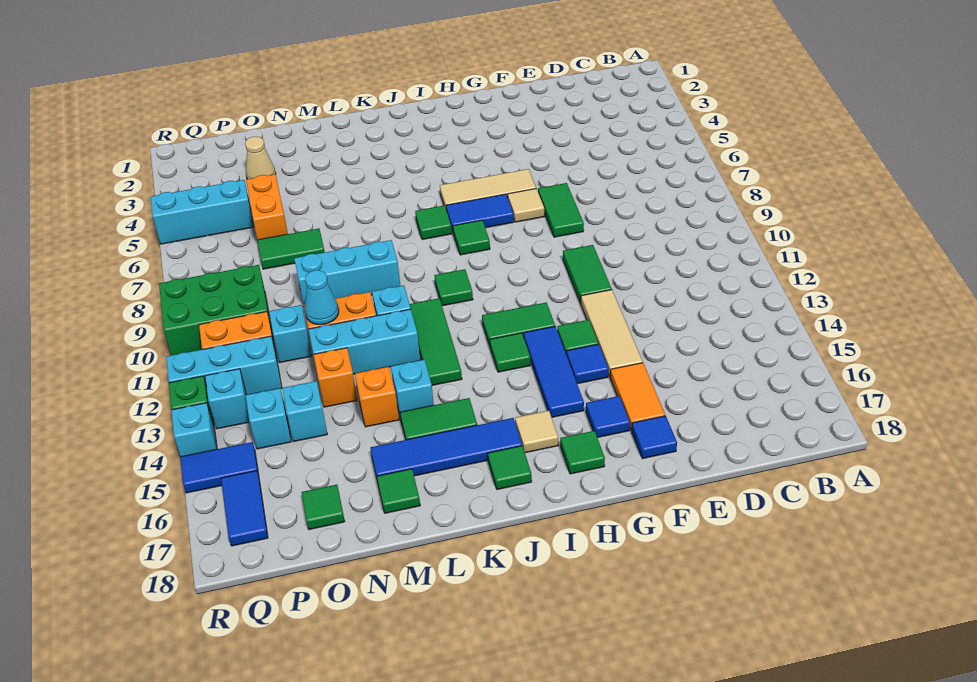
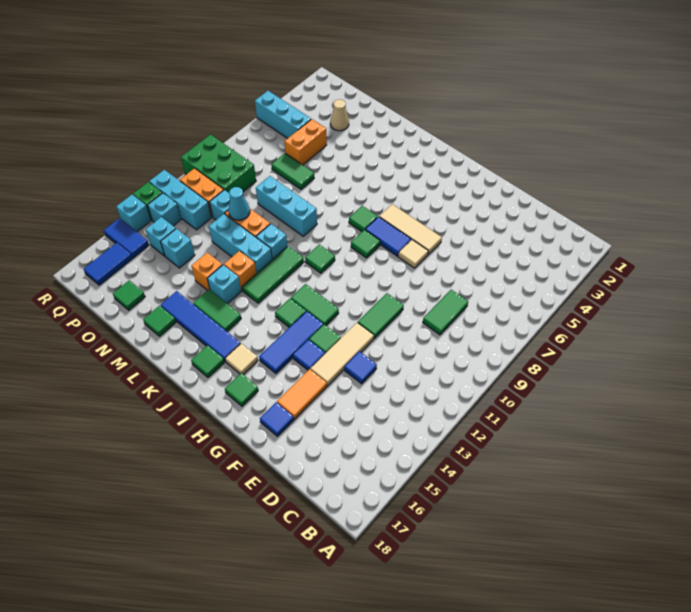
green 1x2 tile [538,183,584,237] -> green 1x2 tile moved to [423,290,468,335]
blue 1x1 tile [586,396,630,438] -> blue 1x1 tile moved to [344,351,377,384]
orange 1x1 brick [313,348,357,407] -> orange 1x1 brick moved to [224,251,257,291]

